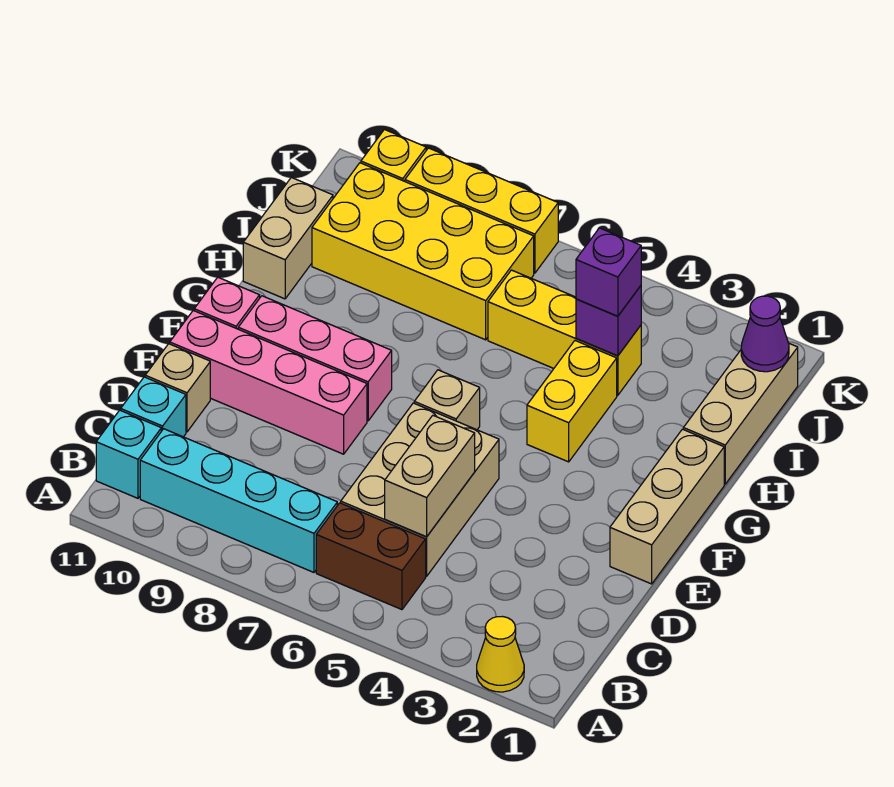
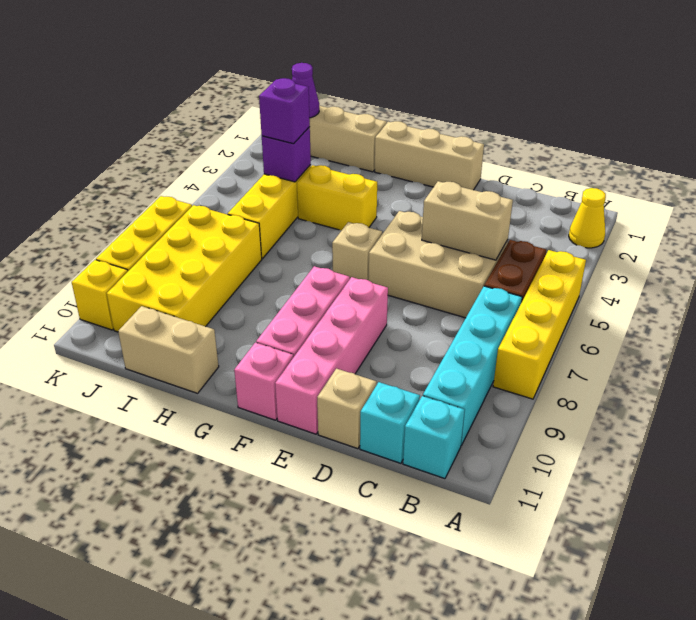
none -> yellow 1x4 brick [493,250,586,399]

